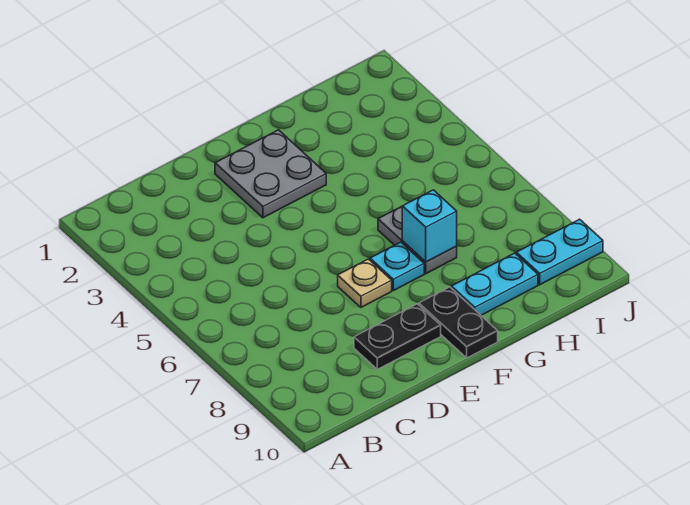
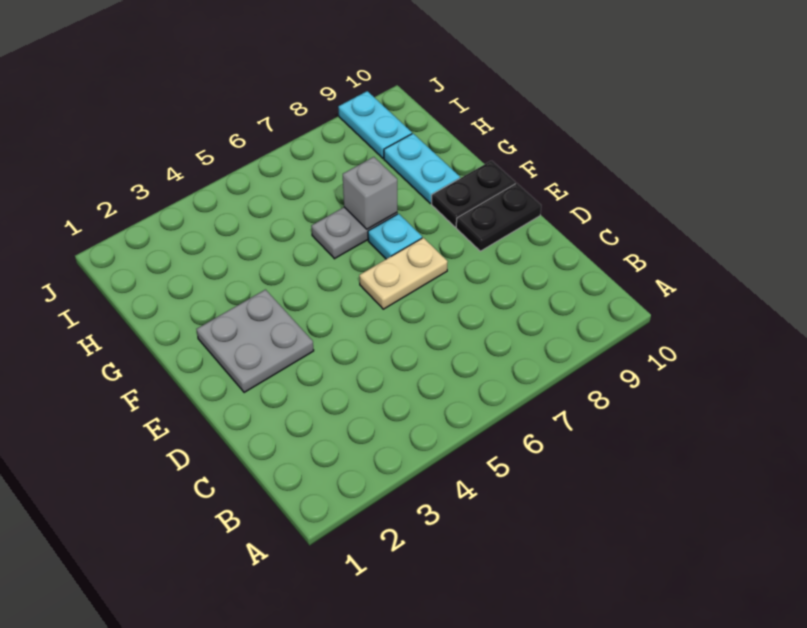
black 1x2 plate [354,304,441,369] -> black 1x2 plate turned to [456,183,541,251]
tan 1x1 plate [338,259,392,307] -> tan 1x2 plate [359,238,448,309]
cyan 1x1 brick [402,190,457,262] -> grey 1x1 brick [343,157,397,229]

